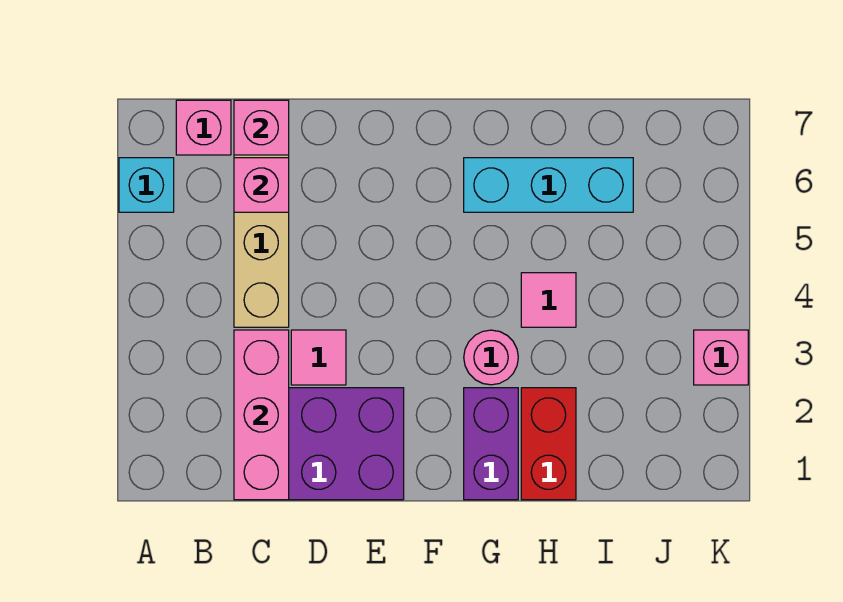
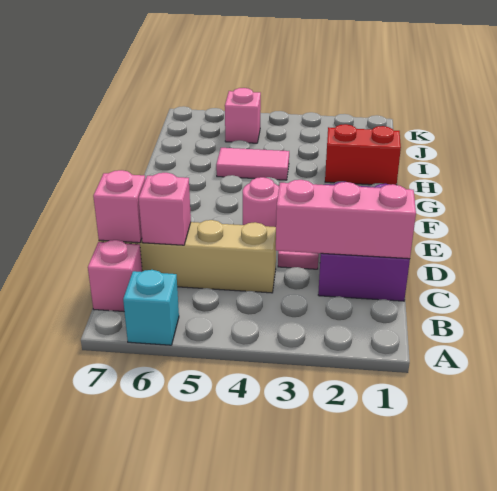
purple 1x2 brick [464,388,518,500] -> none
pink 1x1 round brick [464,330,518,385] -> pink 1x1 round brick moved to [243,177,279,227]
cyan 1x3 brick [464,158,633,212] -> none
pink 1x1 tile [521,273,576,327] -> pink 1x2 tile [216,148,289,180]
pink 1x1 brick [694,330,748,385] -> pink 1x1 brick moved to [225,88,261,143]

